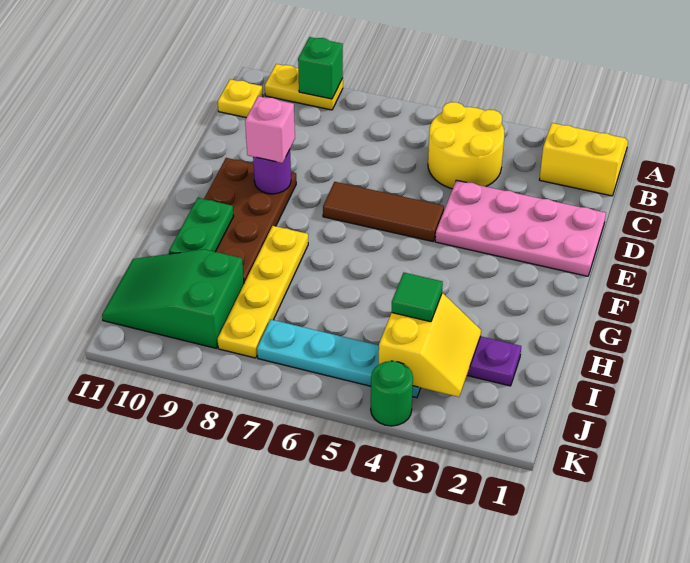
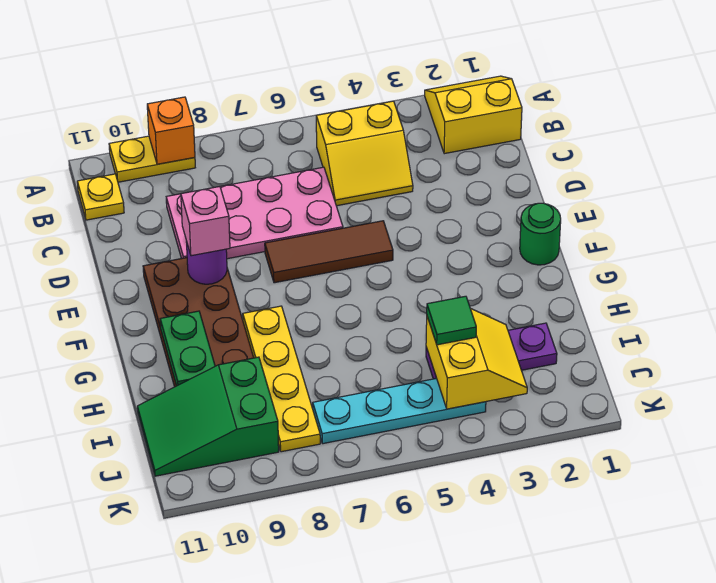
green 1x1 brick [298,37,343,99] -> orange 1x1 brick [147,97,195,164]
yellow 2x2 round brick [428,102,504,189] -> yellow 2x2 slope [316,101,413,206]
pink 2x4 plate [435,180,606,276] -> pink 2x4 plate moved to [166,167,343,259]
green 1x1 round brick [371,361,413,426] -> green 1x1 round brick moved to [520,203,561,265]

